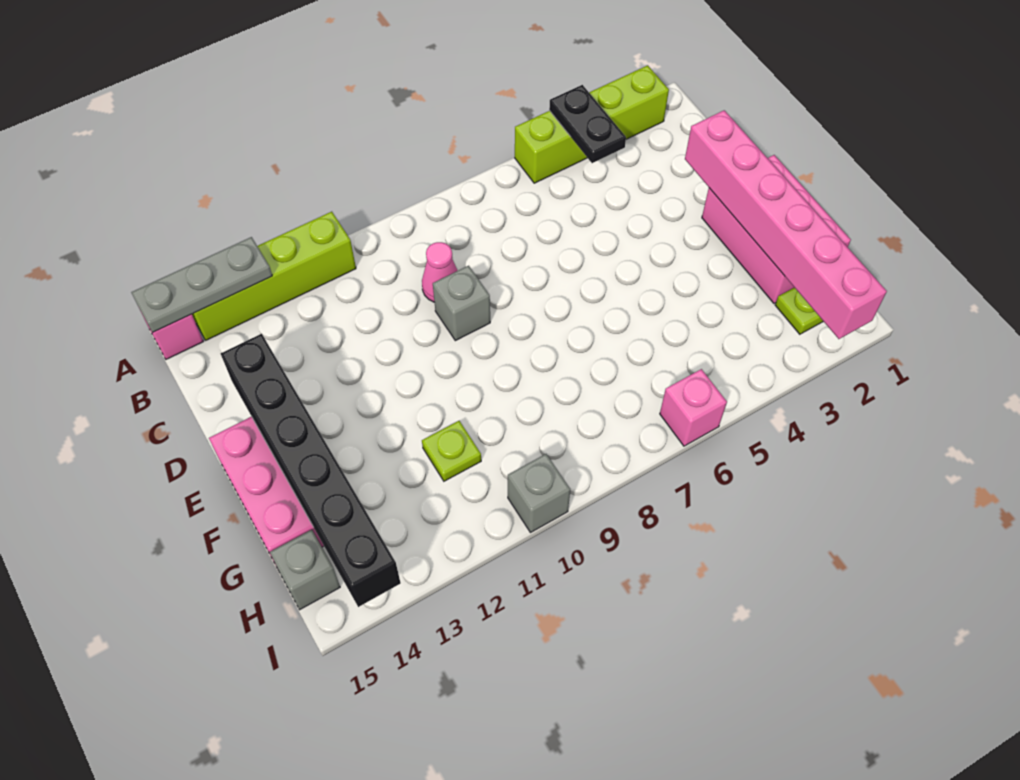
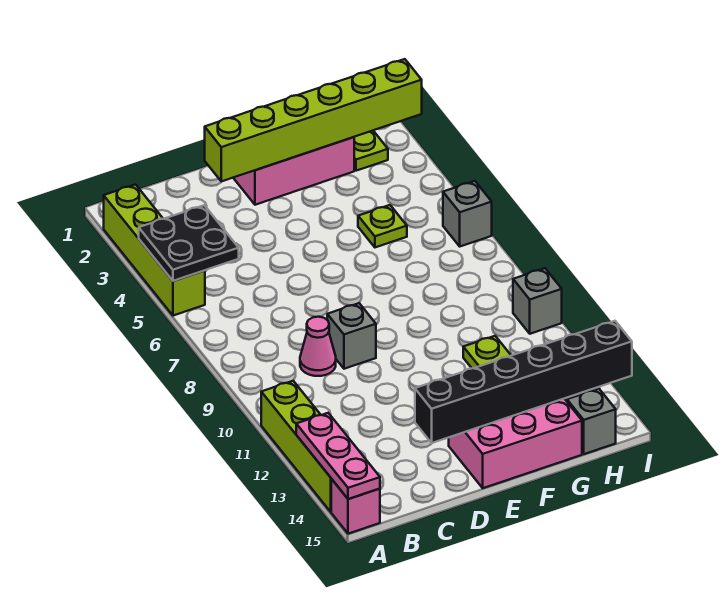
black 1x2 plate [549,85,626,163] -> black 2x2 plate [139,205,239,281]
grey 1x3 plate [131,237,272,333] -> pink 1x3 plate [296,413,380,499]
pink 1x6 brick [685,110,887,339] -> lime 1x6 brick [205,59,422,182]
none -> lime 1x1 plate [358,205,407,247]
pink 1x1 brick [660,369,727,446] -> grey 1x1 brick [443,181,492,246]

